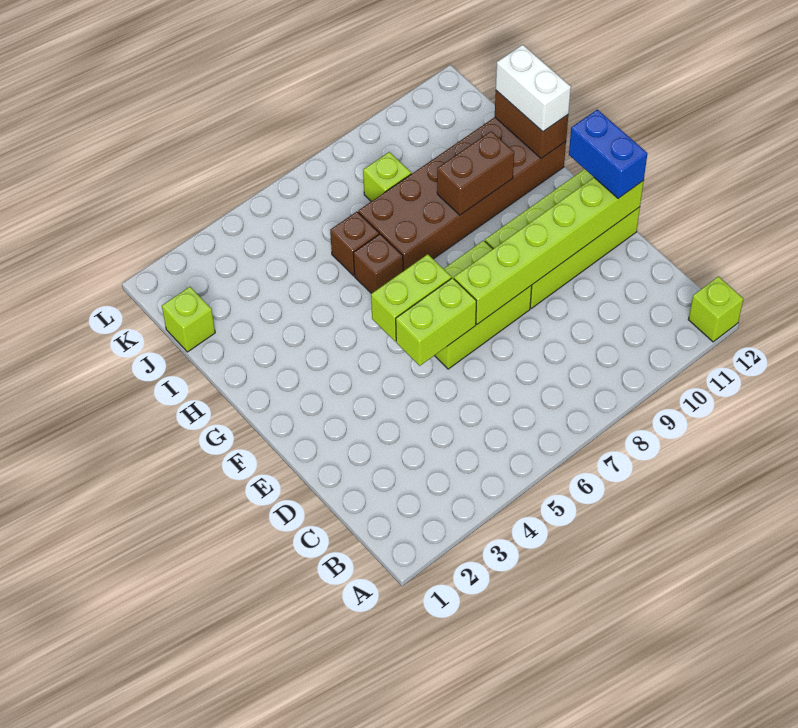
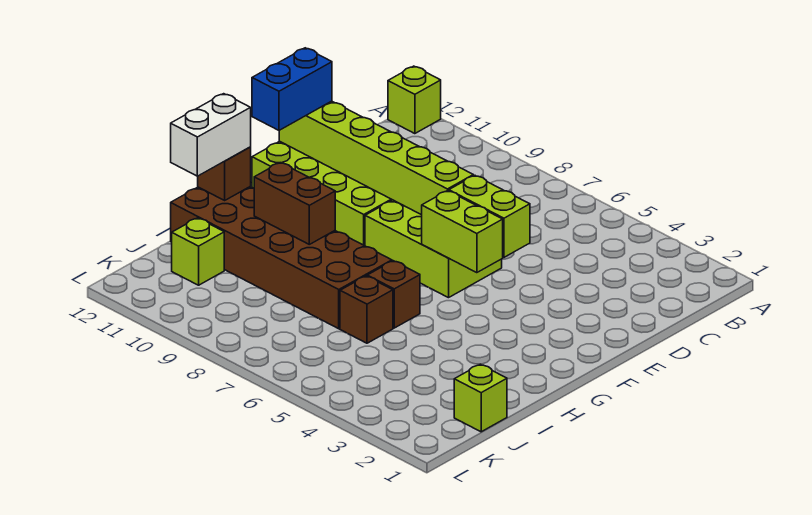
brown 1x2 brick [495,91,568,158] -> brown 1x1 brick [198,147,251,200]
lime 1x1 brick [363,152,411,201] -> lime 1x1 brick moved to [172,218,224,285]

